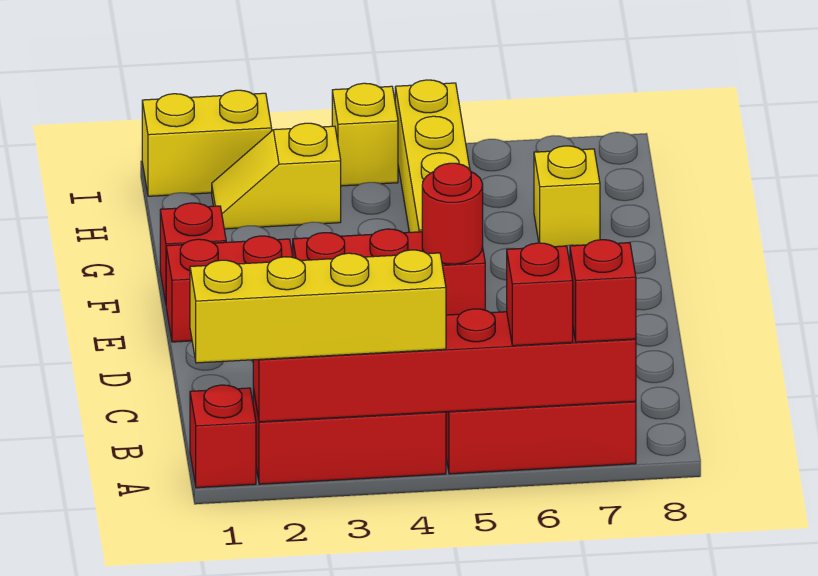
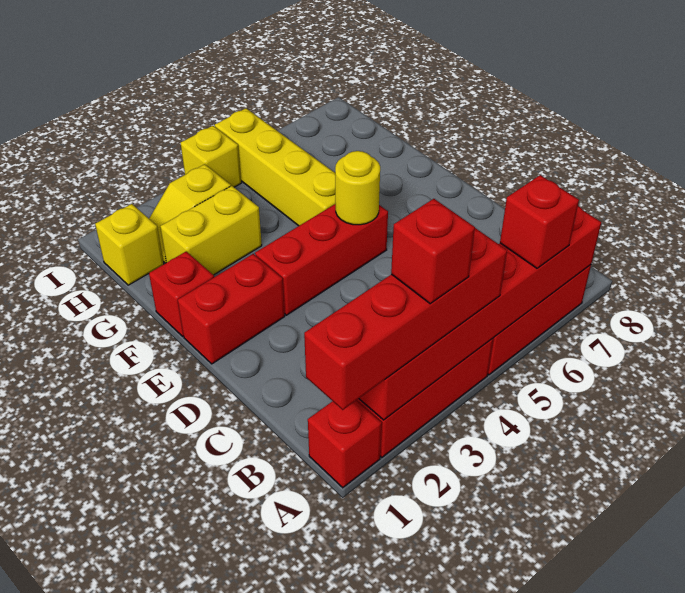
yellow 1x4 brick [190,250,446,363] -> red 1x4 brick [304,228,507,410]
red 1x1 brick [570,240,636,342] -> red 1x1 brick moved to [391,199,475,304]
red 1x1 round brick [422,163,483,264] -> yellow 1x1 round brick [335,151,380,225]
yellow 1x1 brick [534,146,600,247] -> yellow 1x1 brick moved to [95,204,164,285]
yellow 1x2 brick [142,90,272,196] -> yellow 1x2 brick moved to [160,186,262,275]

